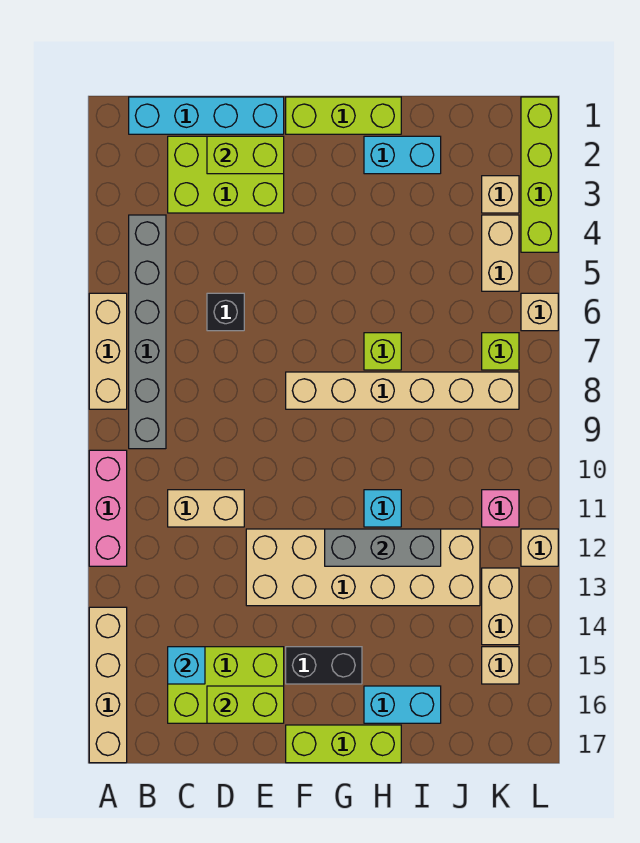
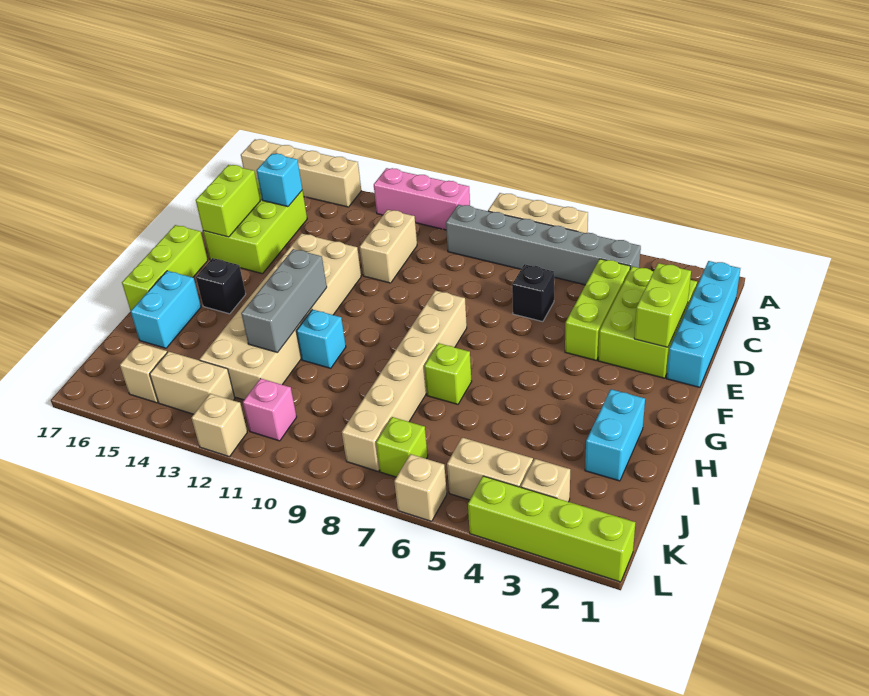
lime 1x3 brick [286,97,401,134] -> lime 1x3 brick moved to [565,259,630,360]
black 1x2 brick [286,647,362,684] -> black 1x1 brick [196,258,246,314]

